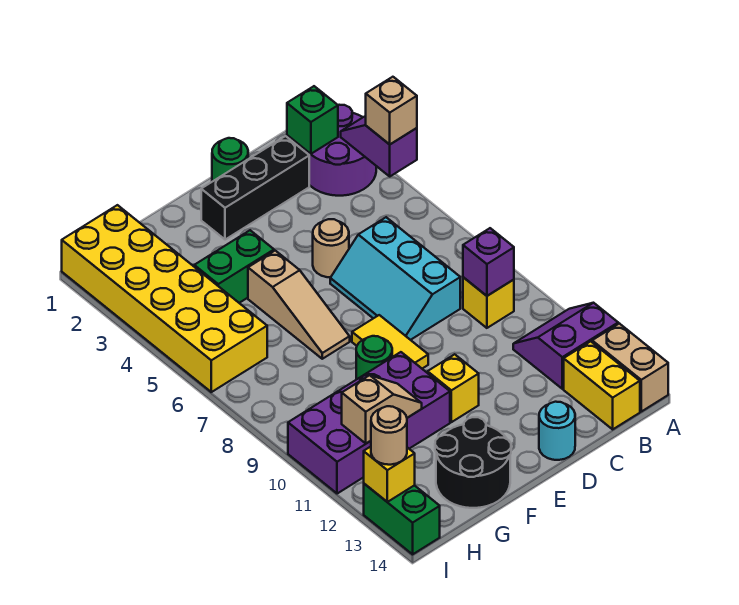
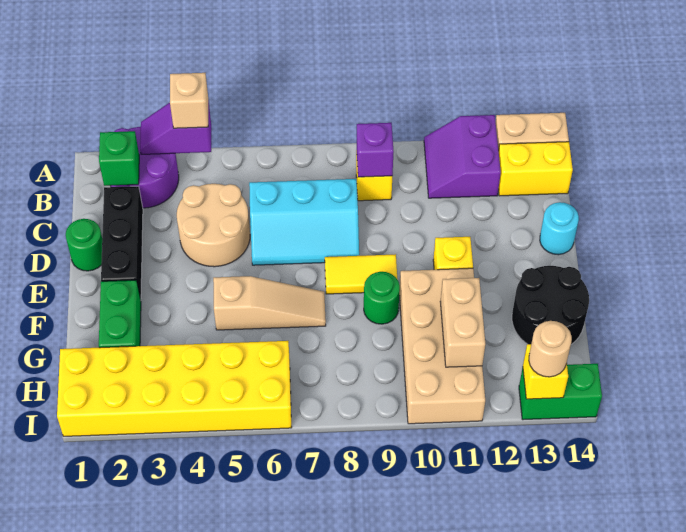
tan 1x1 round brick [313,219,349,277] -> tan 2x2 round brick [177,184,250,267]
green 1x2 brick [194,230,274,303] -> green 1x2 brick moved to [99,280,141,348]
purple 2x4 brick [288,352,450,494] -> tan 2x4 brick [399,268,485,424]
tan 1x2 slope [342,375,422,443] -> tan 1x2 brick [440,278,485,367]

